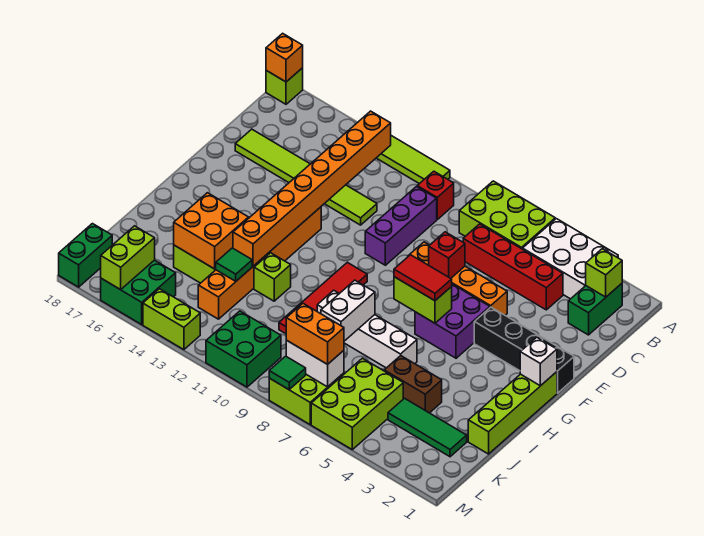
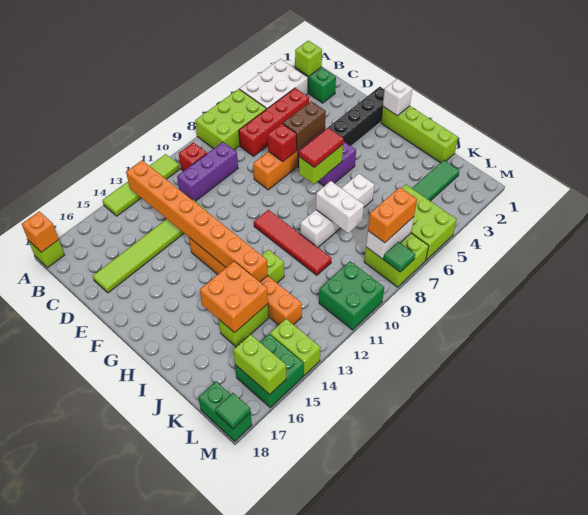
purple 1x3 brick [365,187,437,265] -> purple 1x3 brick turned to [177,142,238,201]
brown 1x2 brick [384,356,442,413] -> brown 1x2 brick moved to [283,101,326,150]
green 1x1 tile [215,248,252,281] -> green 1x1 tile moved to [215,393,251,429]
lime 1x2 brick [143,289,200,350] -> lime 1x2 brick turned to [270,319,321,375]

